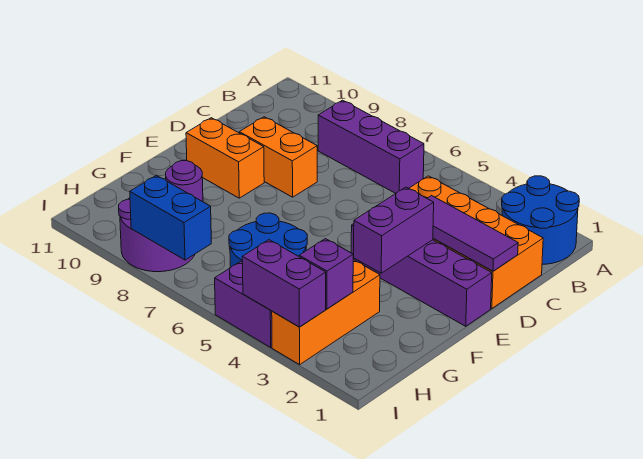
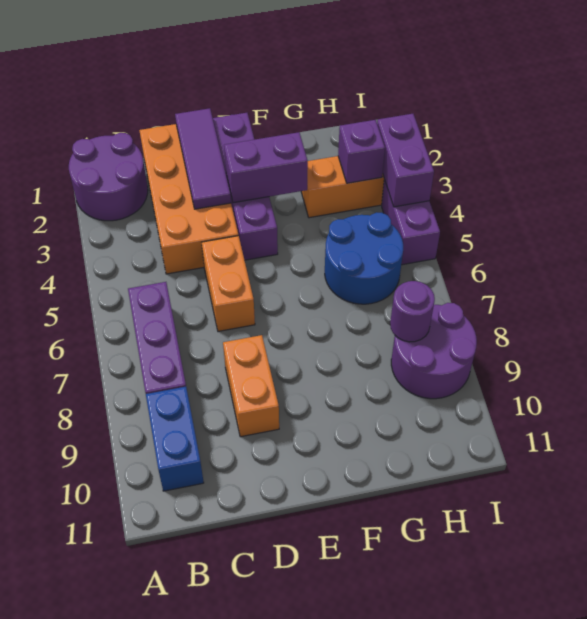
blue 2x2 round brick [502,176,579,264] -> purple 2x2 round brick [69,133,148,221]
orange 1x2 brick [186,118,264,198] -> orange 1x2 brick moved to [202,236,255,331]
blue 1x2 brick [130,175,211,260] -> blue 1x2 brick moved to [146,387,204,491]

